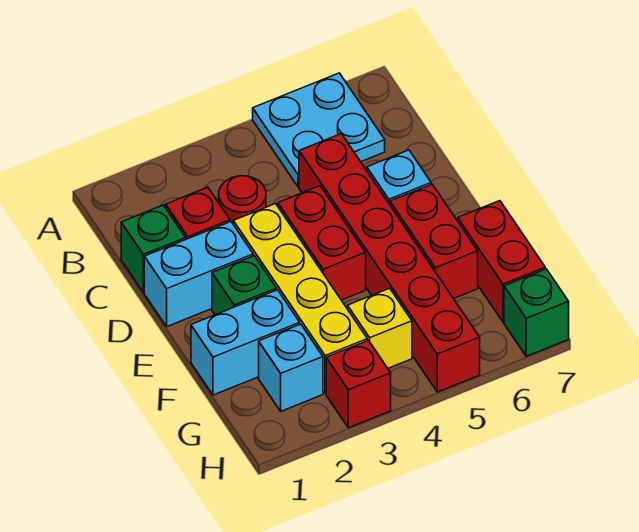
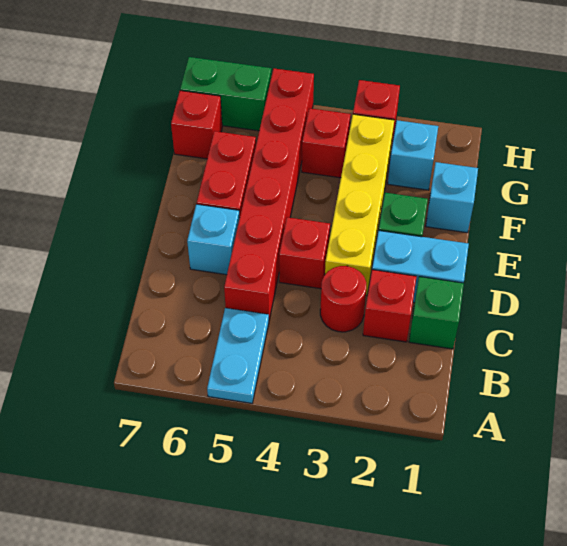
cyan 2x2 plate [253,73,385,187] -> cyan 1x2 plate [207,308,269,403]
red 1x2 brick [278,186,366,300] -> red 1x1 brick [279,217,330,289]
cyan 1x2 brick [191,290,300,395] -> cyan 1x1 brick [426,162,478,233]
red 1x2 brick [458,201,545,322] -> red 1x1 brick [171,91,222,159]
yellow 1x1 brick [348,288,412,368] -> red 1x1 brick [302,108,351,178]
green 1x1 brick [504,269,569,356] -> green 1x2 brick [180,57,271,131]

